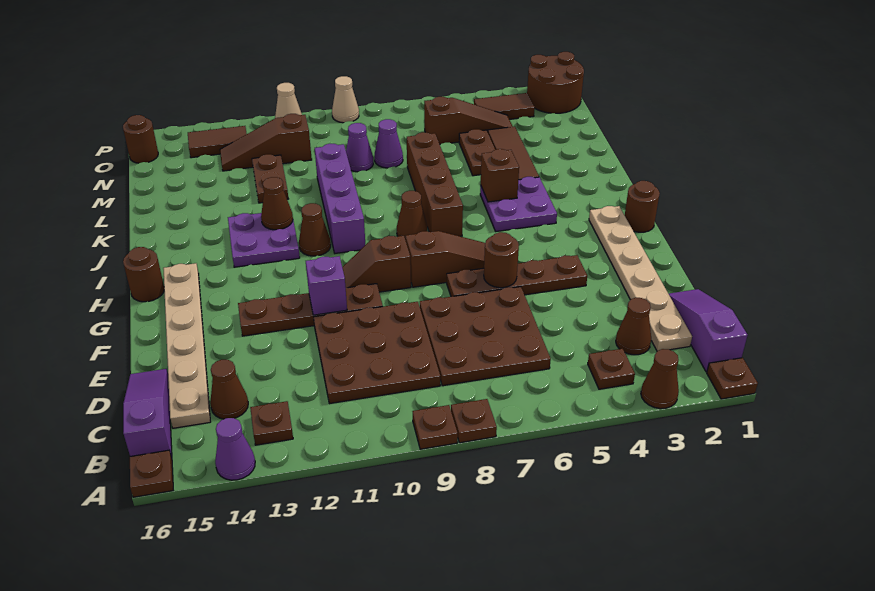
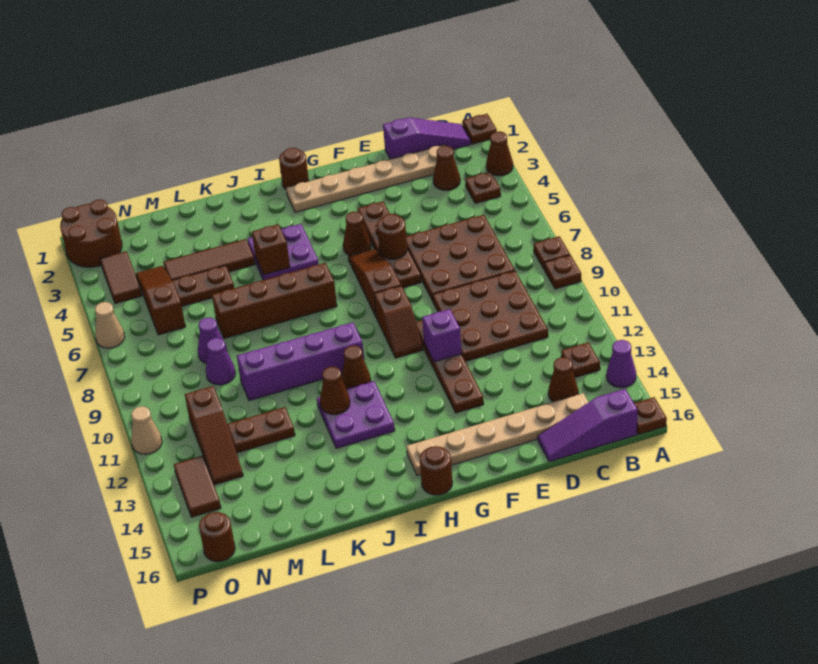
purple 1x3 slope [669,289,748,372] -> purple 1x3 slope turned to [383,117,471,159]
brown 1x1 cone [397,191,427,240] -> brown 1x1 cone moved to [343,212,371,256]
tan 1x1 cone [332,76,359,123] -> tan 1x1 cone moved to [95,302,125,348]

